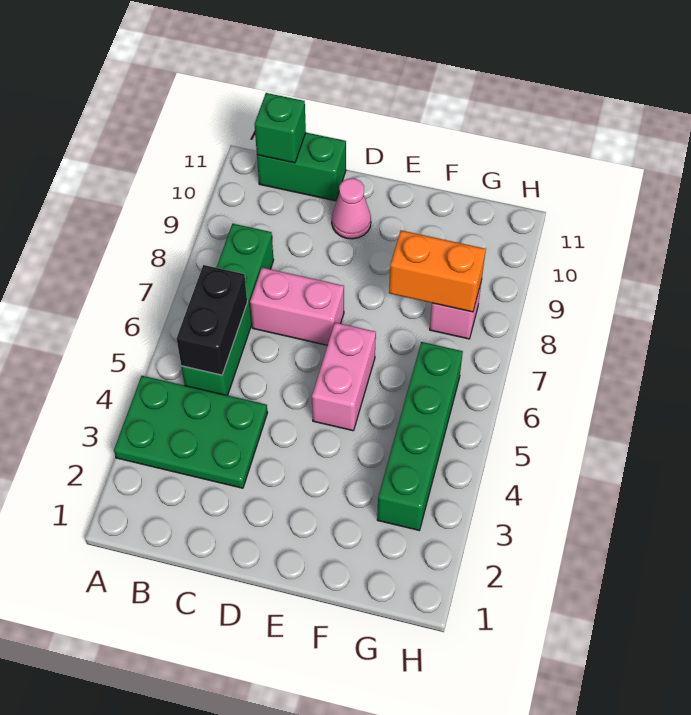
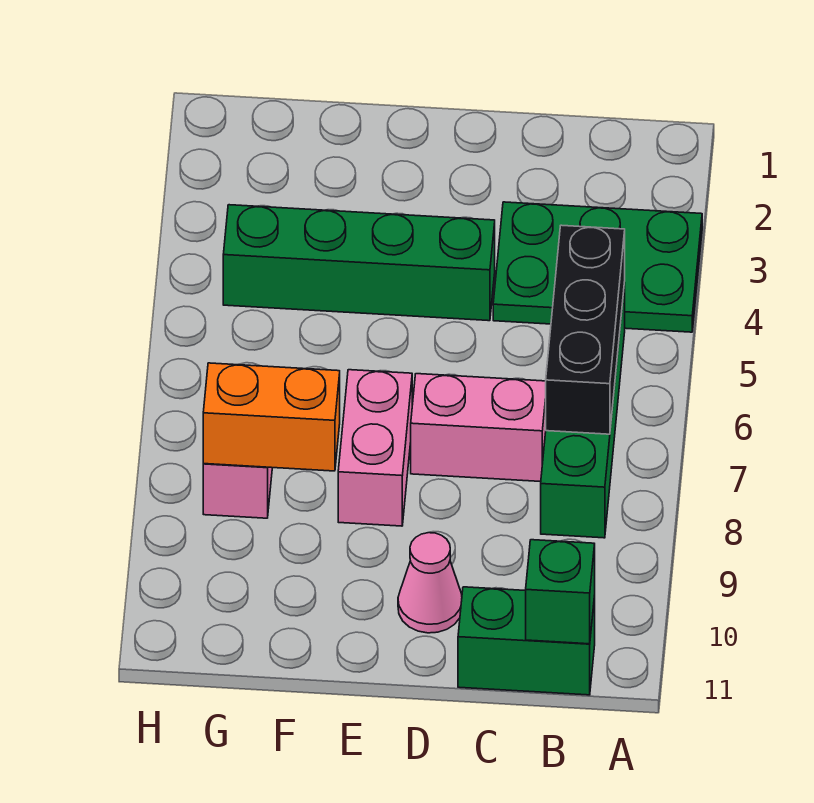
black 1x2 brick [176,265,247,375] -> black 1x3 brick [546,225,625,434]
pink 1x2 brick [312,323,376,431] -> pink 1x2 brick moved to [338,370,412,526]
green 1x4 brick [377,342,463,530] -> green 1x4 brick turned to [223,205,495,321]

